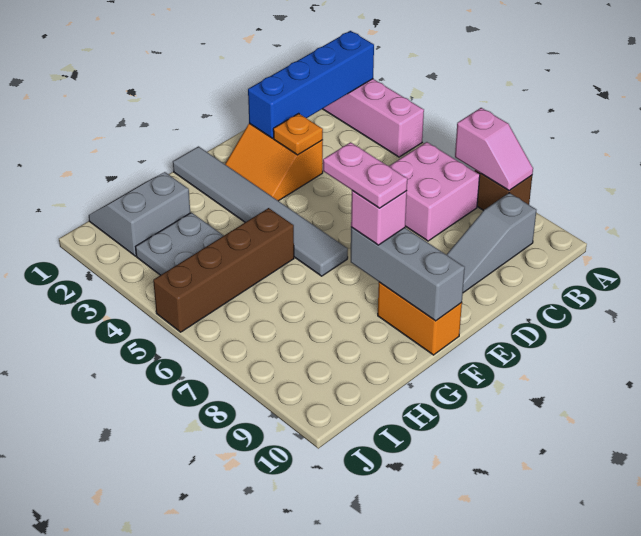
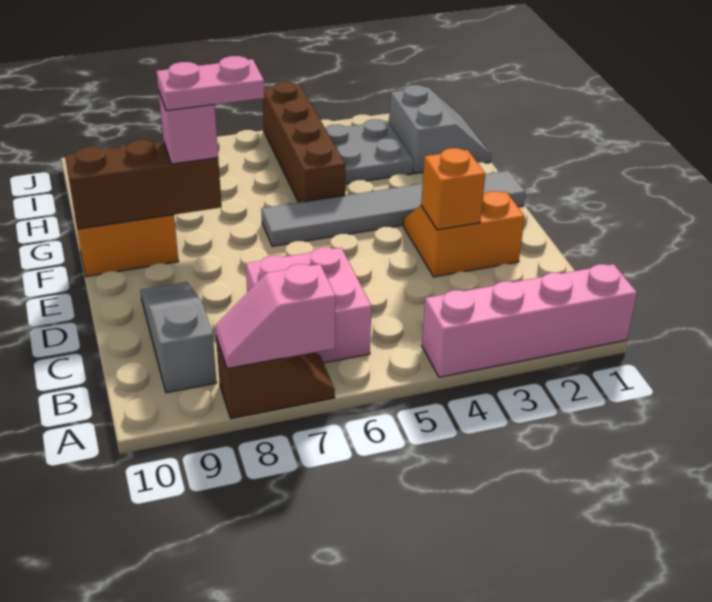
blue 1x4 brick [248,31,374,138] -> none
orange 1x1 plate [273,113,323,155] -> orange 1x1 brick [421,148,485,230]
grey 1x3 brick [351,227,465,321] -> brown 1x3 brick [65,140,222,229]

